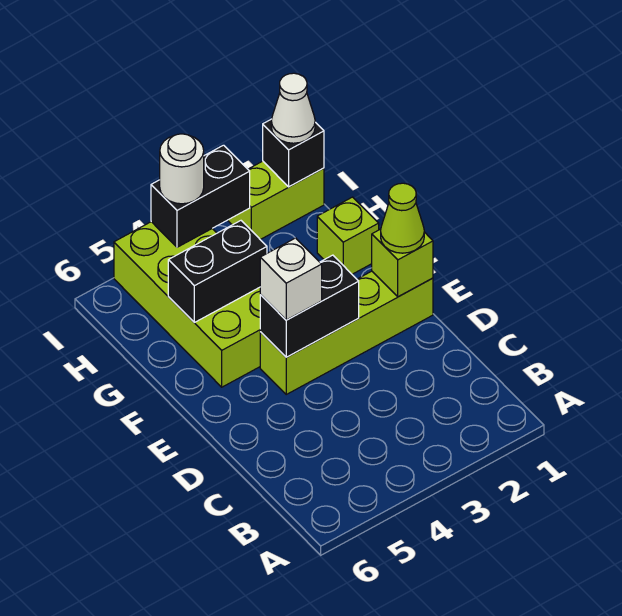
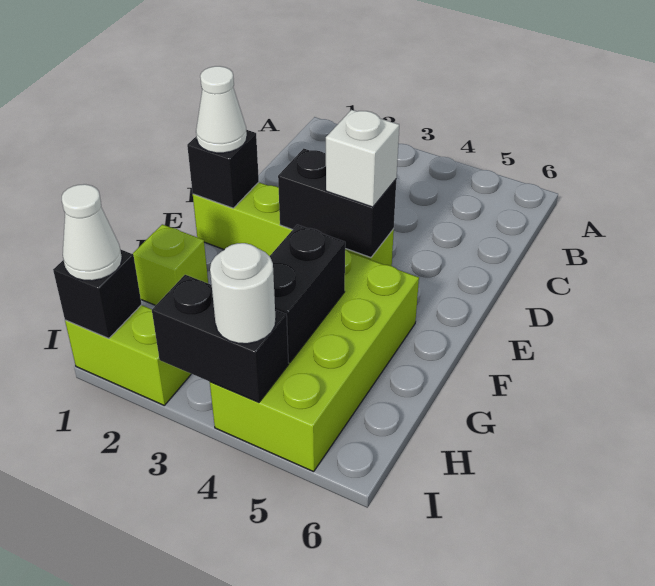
lime 1x1 brick [372,229,433,297] -> black 1x1 brick [187,130,259,208]
lime 1x1 cone [381,183,424,253] -> white 1x1 cone [196,66,247,153]
black 1x2 brick [168,221,267,322] -> black 1x2 brick turned to [270,225,345,362]

